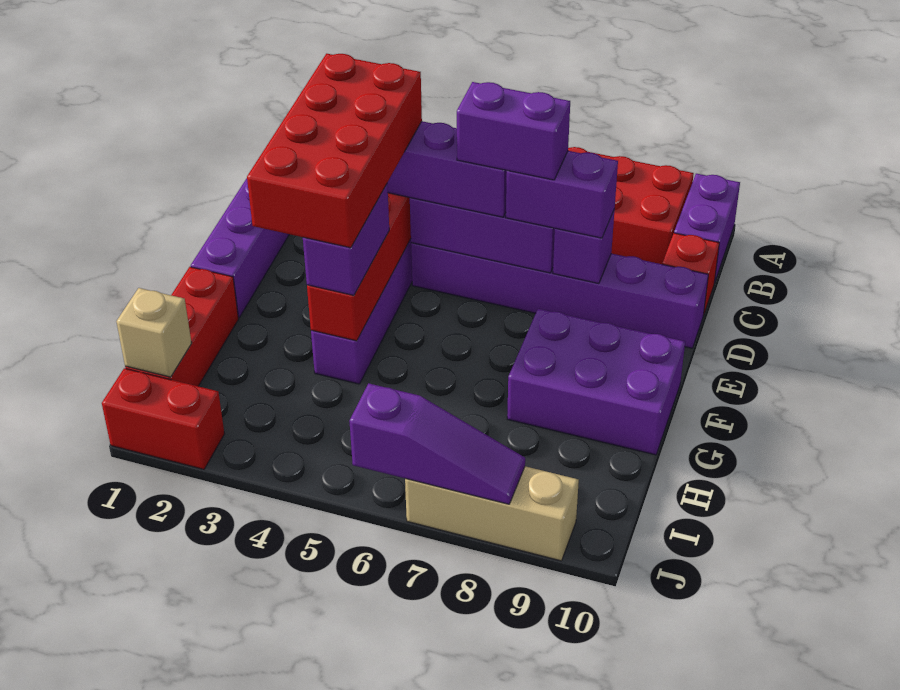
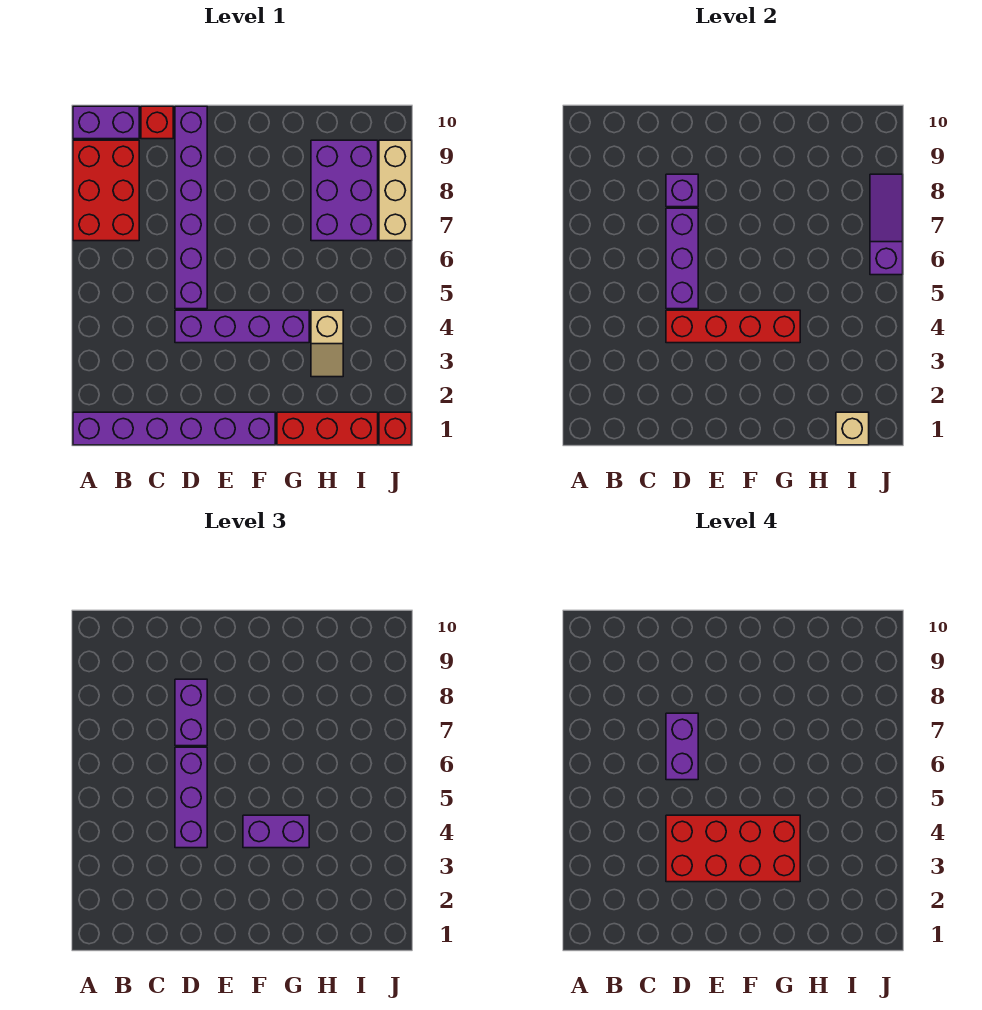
purple 2x3 brick [507,309,685,455] -> purple 2x3 brick moved to [311,140,378,241]
none -> tan 1x2 slope [311,310,343,377]
red 1x2 brick [102,368,224,469] -> red 1x1 brick [379,412,412,445]

